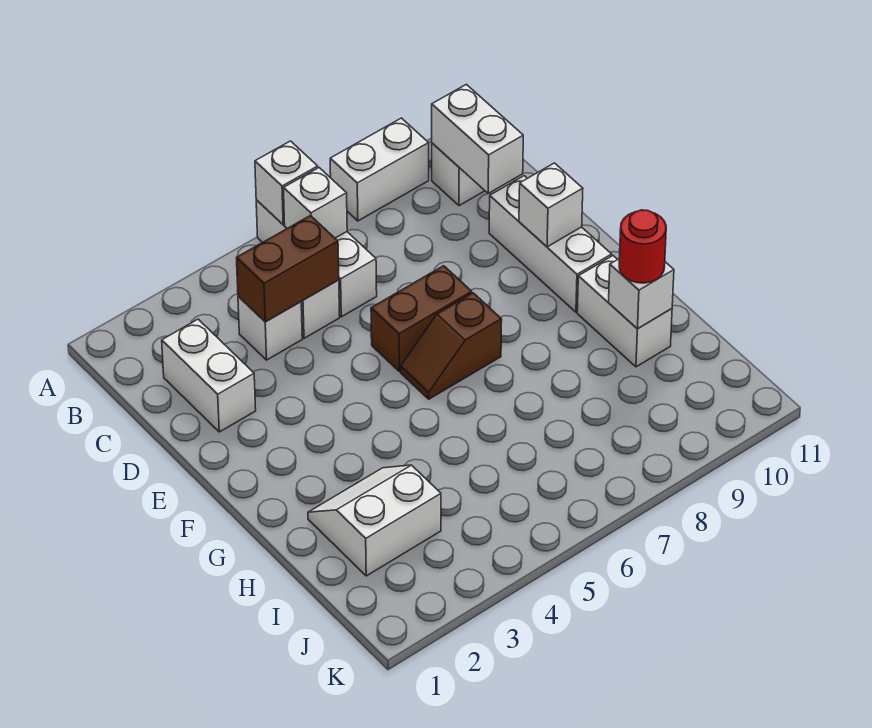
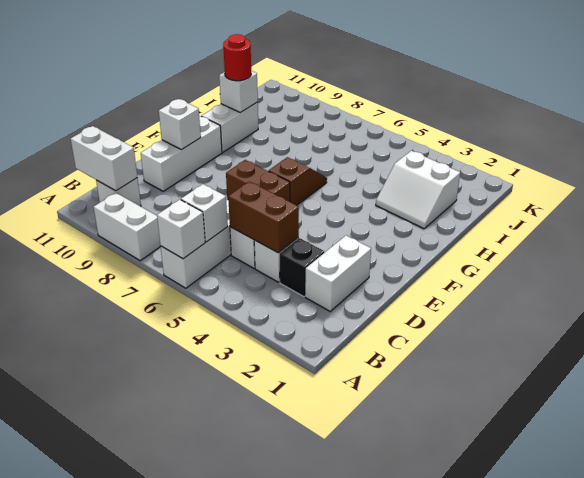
white 1x2 brick [432,84,523,194] -> white 1x2 brick turned to [71,126,137,191]
none -> black 1x1 brick [280,238,324,297]
brown 1x2 slope [401,293,502,399] -> brown 1x2 slope turned to [269,157,327,205]

